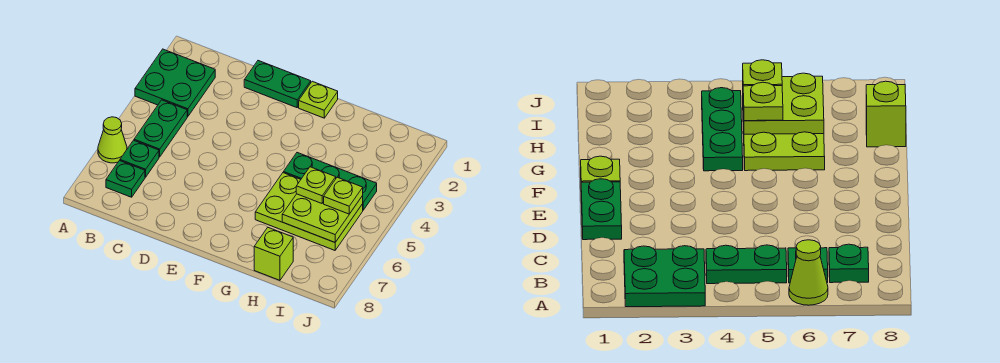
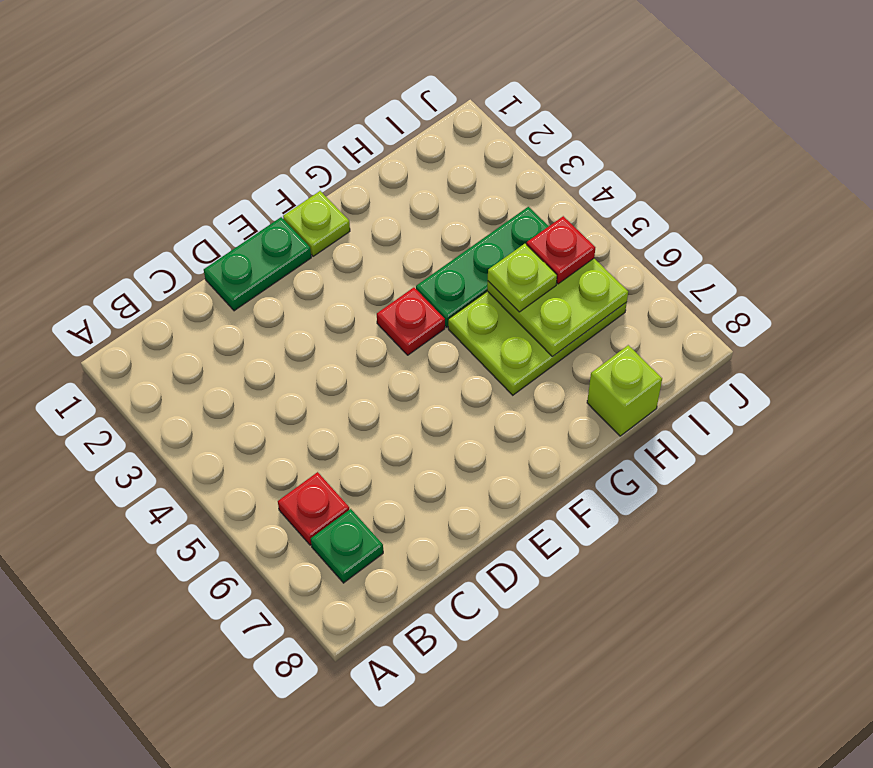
green 2x2 plate [135,49,215,117] -> none
lime 1x1 cone [98,117,127,163] -> none
green 1x2 plate [134,100,187,157] -> none
green 1x1 plate [120,140,159,177] -> red 1x1 plate [278,472,349,545]
none -> red 1x1 plate [377,288,445,355]
lime 1x1 plate [324,177,363,214] -> red 1x1 plate [527,216,595,284]

